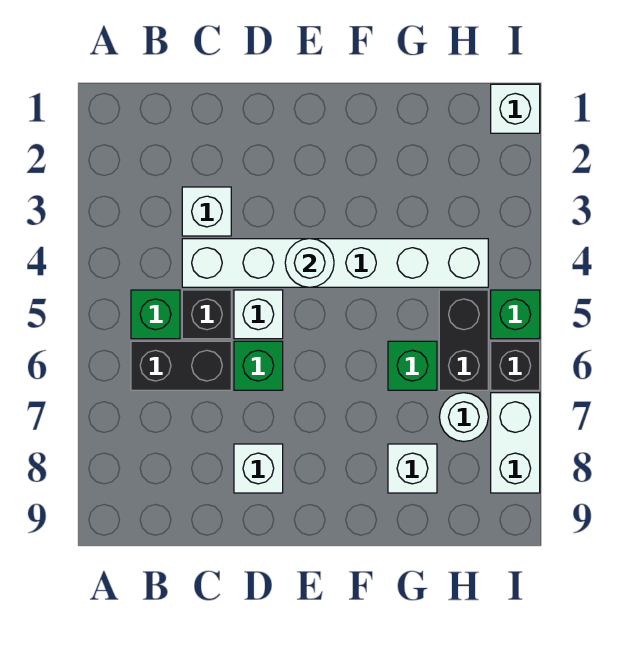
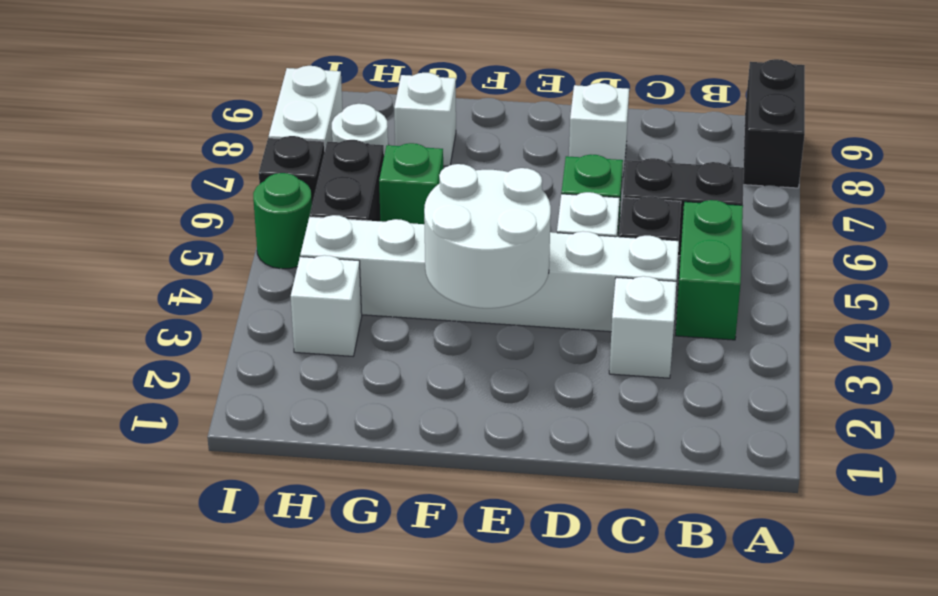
none -> black 1x2 brick [743,59,805,188]
green 1x1 brick [131,290,180,339] -> green 1x2 brick [675,200,743,340]
white 1x1 round brick [285,239,334,287] -> white 2x2 round brick [424,164,551,308]
white 1x1 brick [491,84,540,133] -> white 1x1 brick moved to [291,255,362,356]
green 1x1 brick [491,290,540,339] -> green 1x1 round brick [253,173,312,269]

